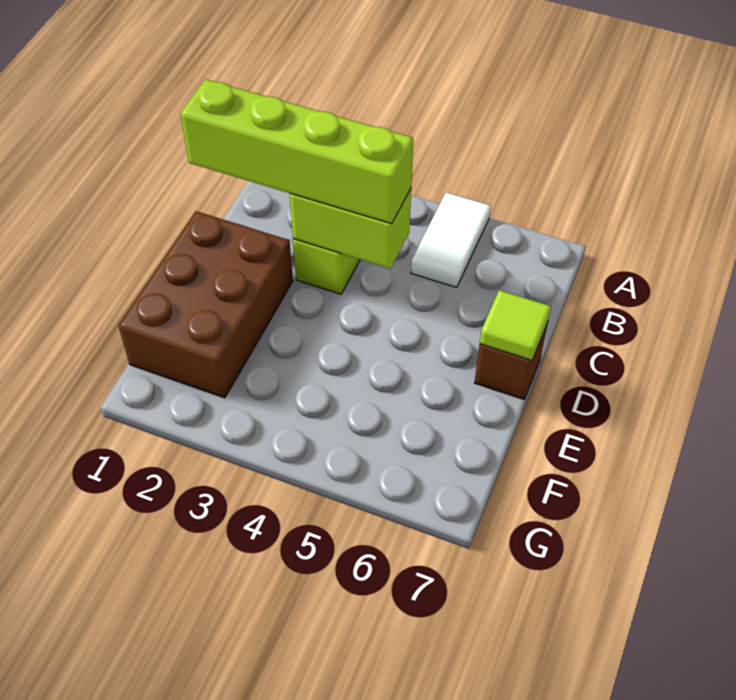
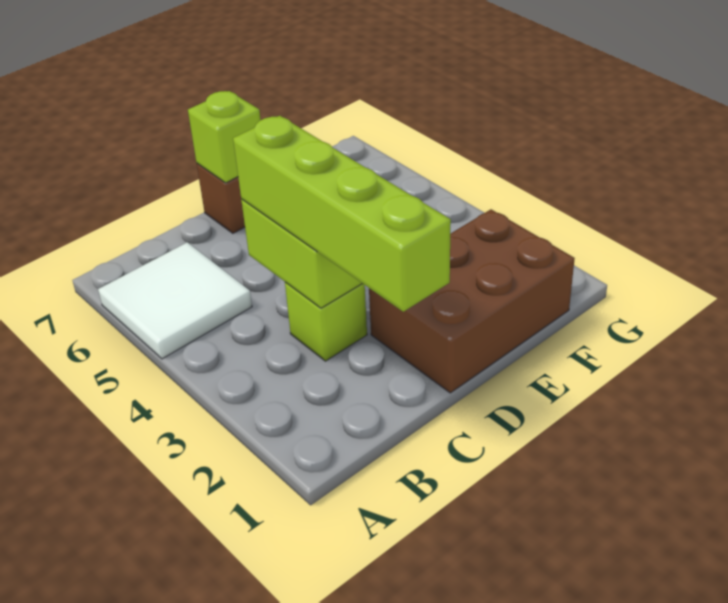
white 1x2 tile [411,193,491,288] -> white 2x2 tile [98,242,252,359]
lime 1x1 tile [480,290,551,360] -> lime 1x1 brick [188,91,261,183]

